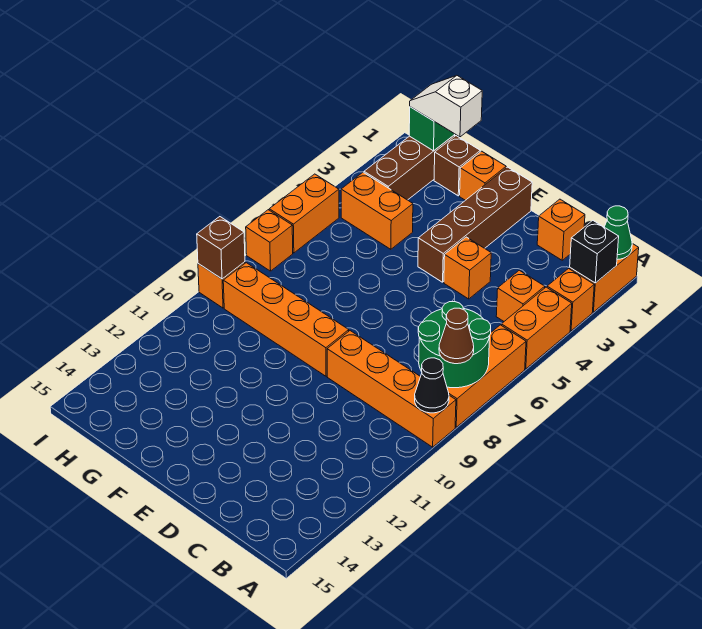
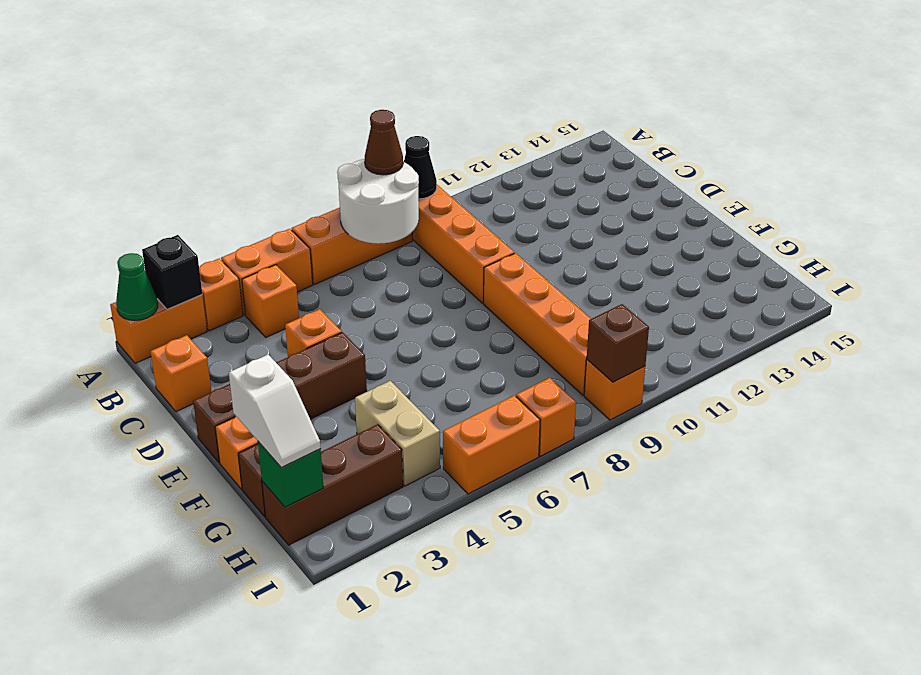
green 2x2 round brick [418,302,491,388] -> white 2x2 round brick [337,159,419,244]
orange 1x2 brick [341,172,413,249] -> tan 1x2 brick [355,381,440,486]

